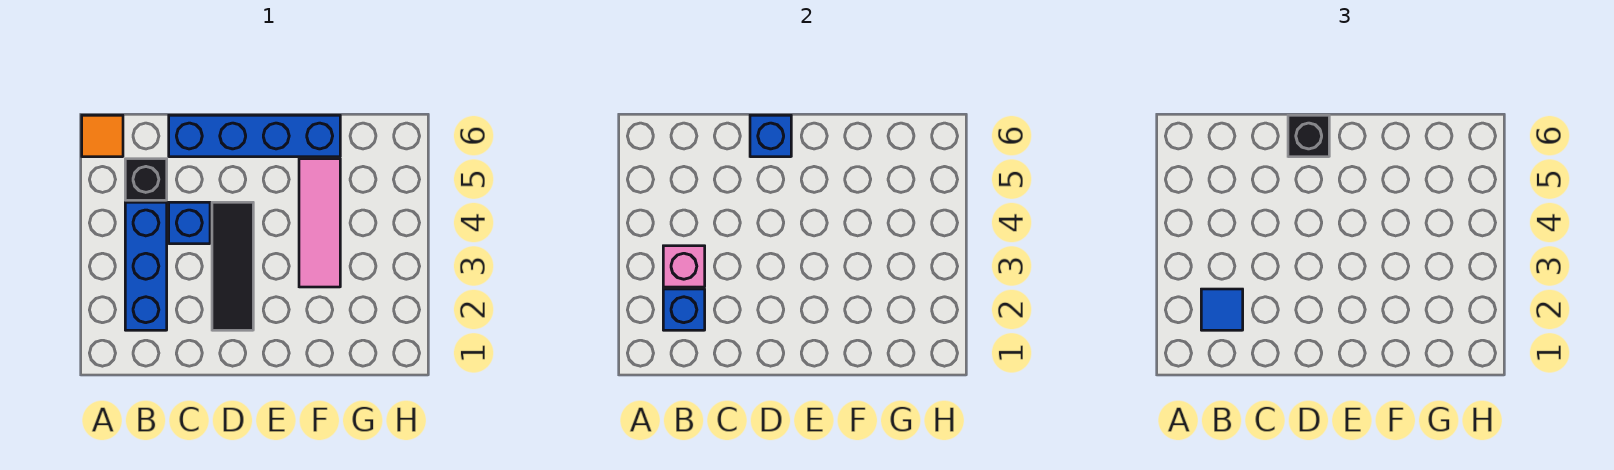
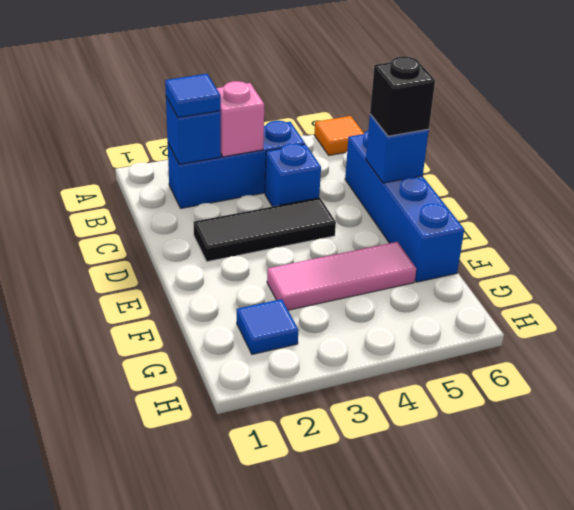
black 1x1 brick [125,159,167,200] -> none
none -> blue 1x1 tile [237,299,298,354]

